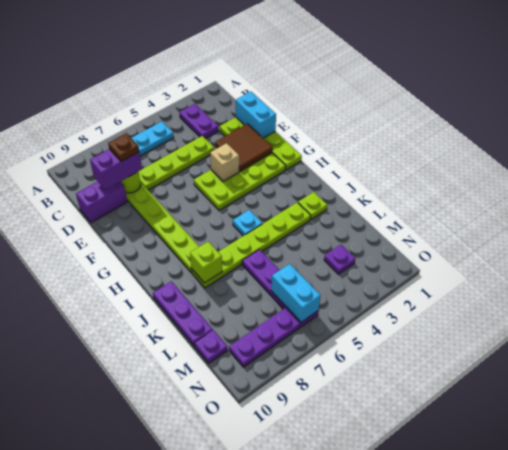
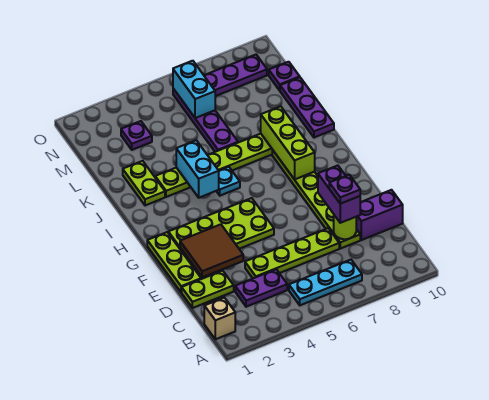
purple 1x2 plate [180,104,218,139] -> purple 1x2 plate turned to [235,269,287,307]
cyan 1x2 brick [236,92,276,138] -> cyan 1x2 brick moved to [176,140,219,198]
purple 1x2 brick [90,149,142,190] -> purple 1x2 brick turned to [318,165,360,223]
brown 1x1 plate [108,133,139,161] -> purple 1x1 plate [329,175,360,204]
tan 1x1 brick [210,143,239,181] -> tan 1x1 brick moved to [204,298,235,339]
lime 1x1 plate [298,192,327,220] -> lime 1x2 plate [123,161,165,205]
lime 1x1 brick [190,242,222,283] -> lime 1x3 brick [261,106,315,180]

